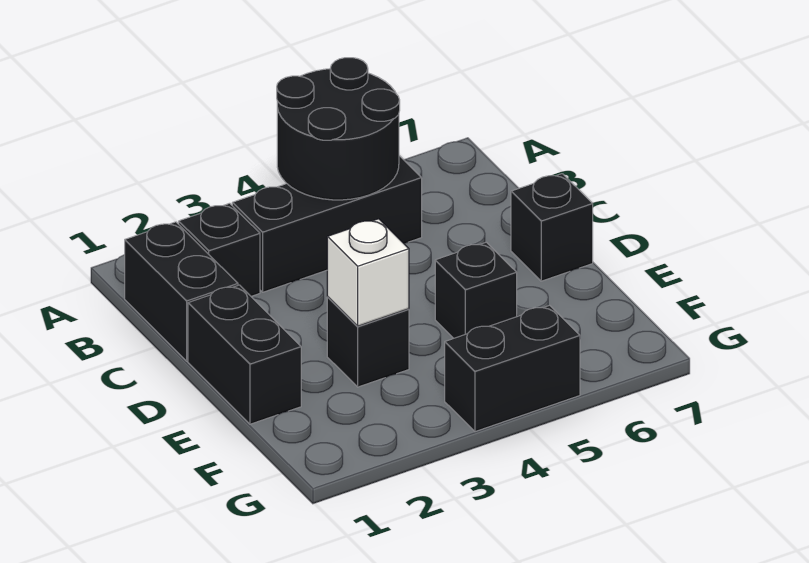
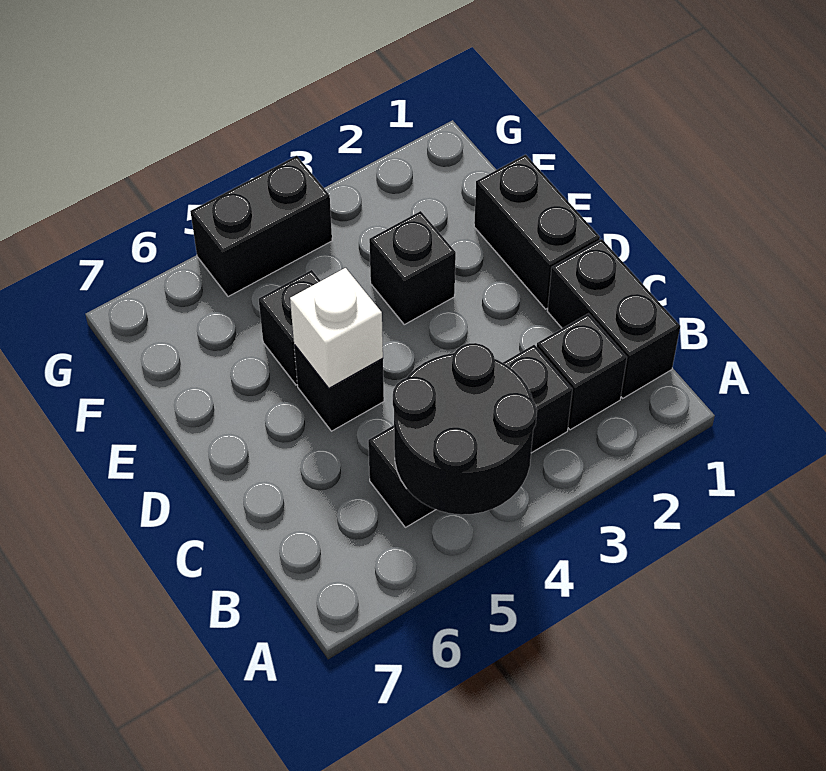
black 1x1 brick [511,174,593,281] -> black 1x1 brick moved to [294,345,384,431]
white 1x1 brick [327,219,409,326] -> white 1x1 brick moved to [290,268,383,388]

